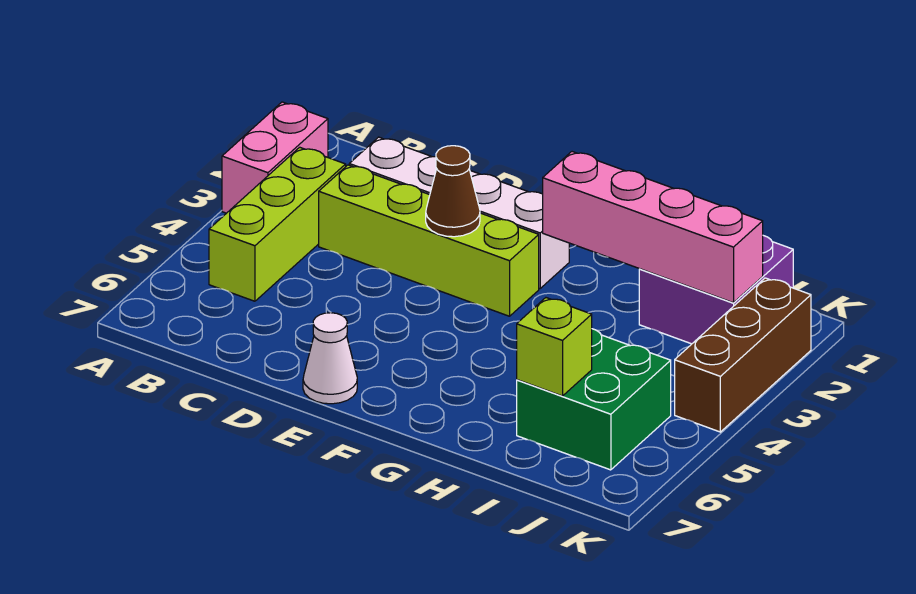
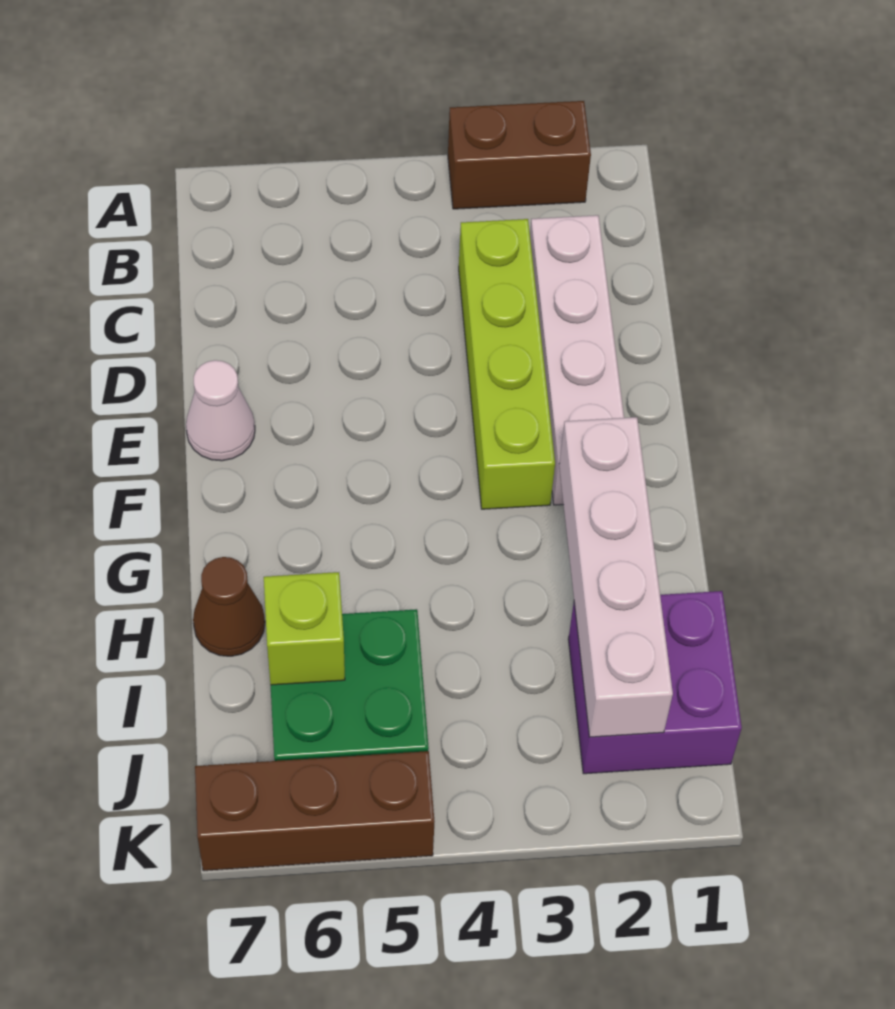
pink 1x2 brick [222,102,328,213] -> brown 1x2 brick [448,101,591,209]
lime 1x3 brick [209,147,346,301] -> none
brown 1x1 cone [426,146,480,237] -> brown 1x1 cone moved to [193,557,265,656]
pink 1x4 brick [543,152,763,303] -> white 1x4 brick [559,417,673,737]
brown 1x3 brick [675,278,811,432] -> brown 1x3 brick moved to [195,751,434,871]

